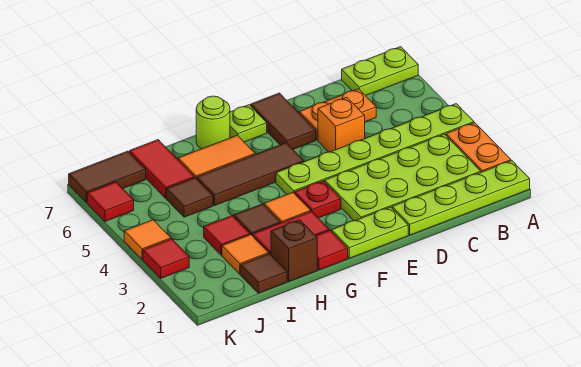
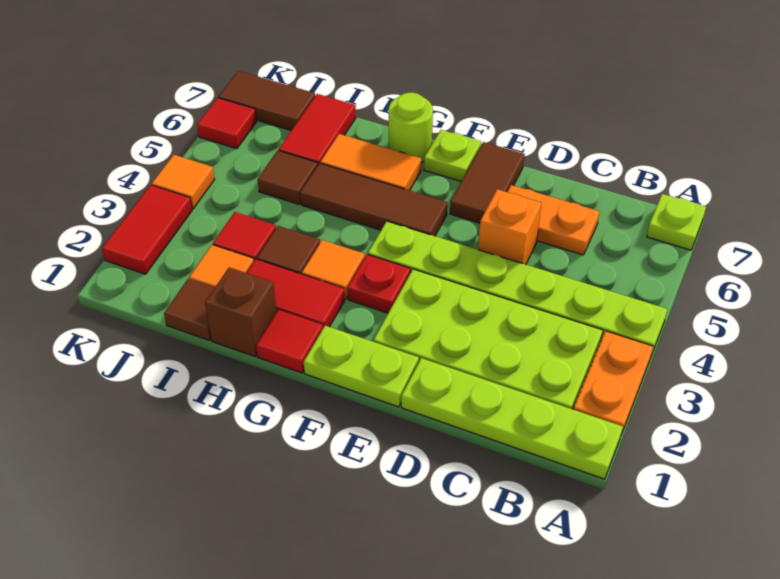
lime 1x2 plate [342,47,418,96] -> lime 1x1 plate [647,194,706,250]
red 1x1 tile [143,239,189,278] -> red 1x2 tile [102,185,192,274]

